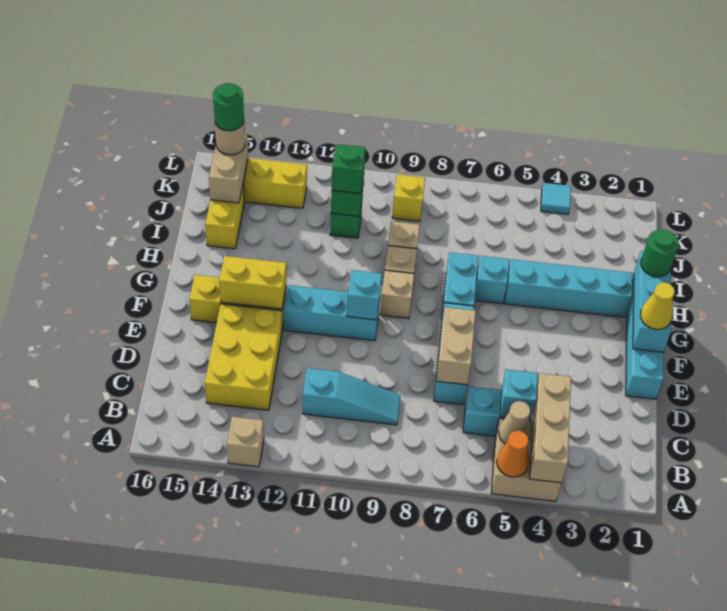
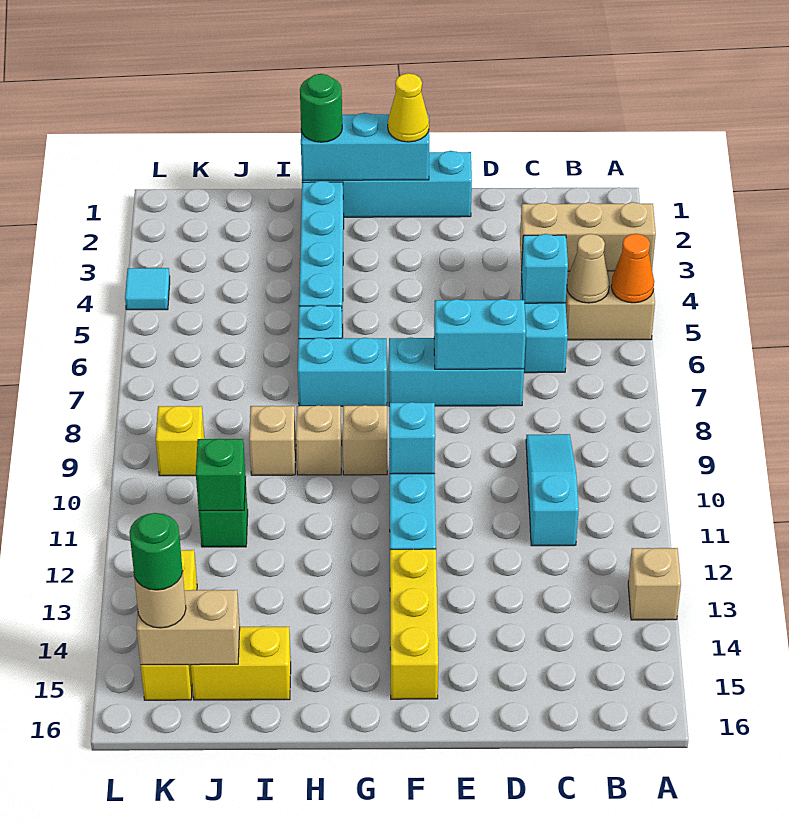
yellow 2x3 brick [205,304,282,410] -> none
tan 1x2 brick [437,307,476,385] -> cyan 1x2 brick [434,299,526,369]
yellow 1x2 brick [219,256,286,309] -> none
green 1x1 brick [332,144,365,194] -> none

